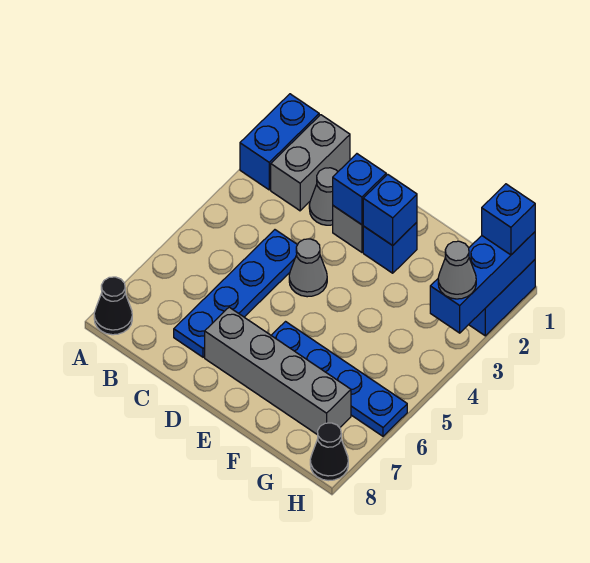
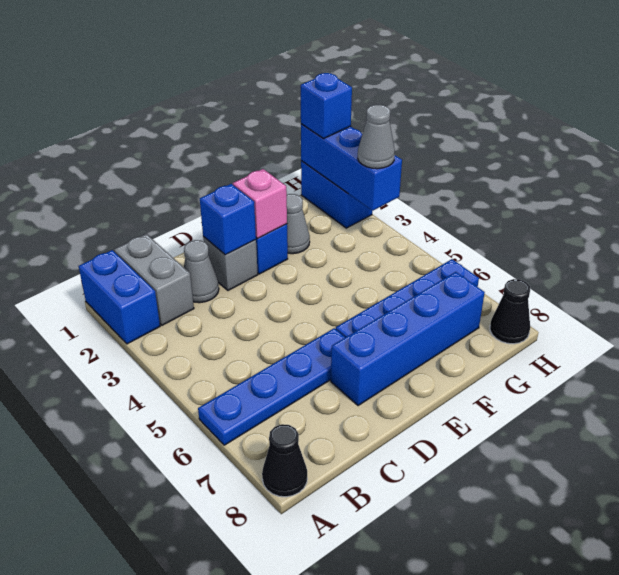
blue 1x4 plate [174,230,297,357] -> blue 1x4 plate turned to [198,328,345,445]
grey 1x1 cone [289,239,327,297] -> grey 1x1 cone moved to [287,194,310,254]
grey 1x4 brick [205,307,351,435] -> blue 1x4 brick [331,272,485,406]
blue 1x1 brick [363,174,417,245] -> pink 1x1 brick [233,169,287,239]

